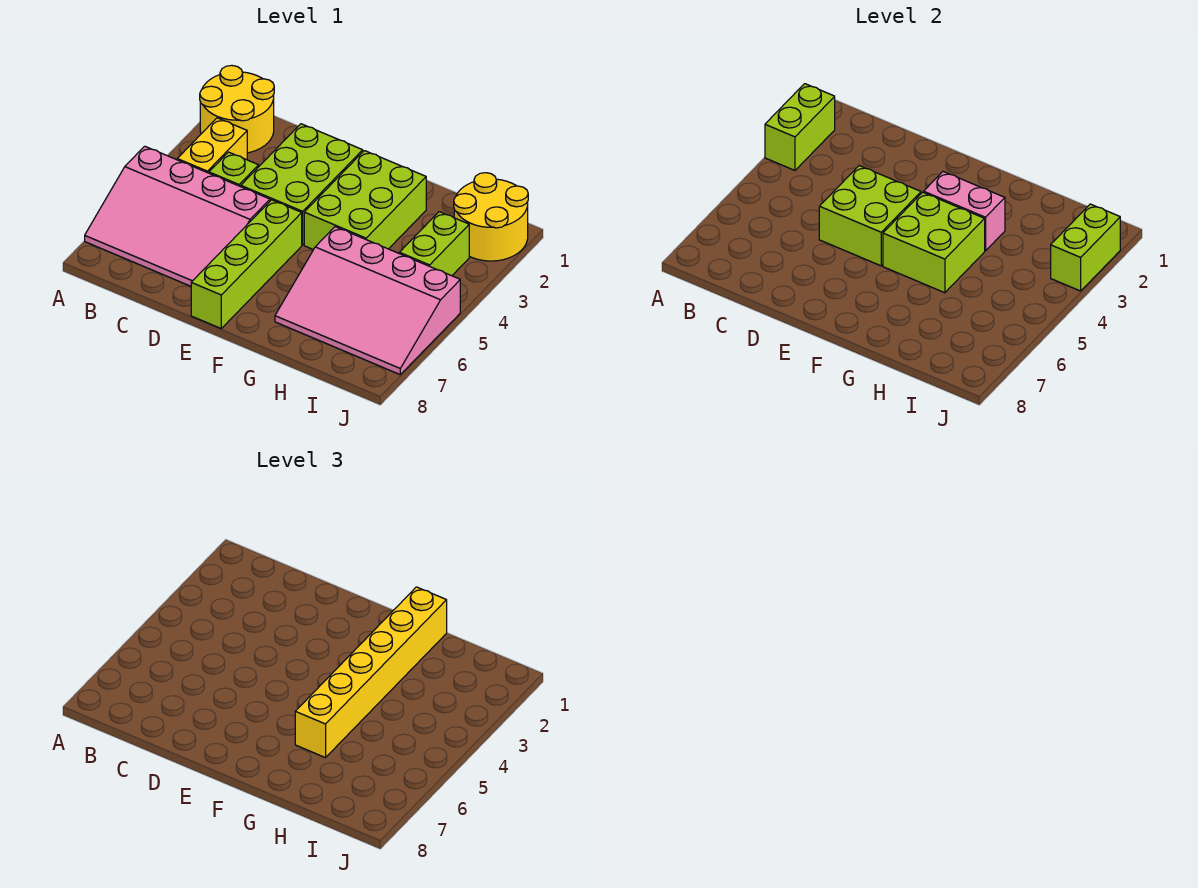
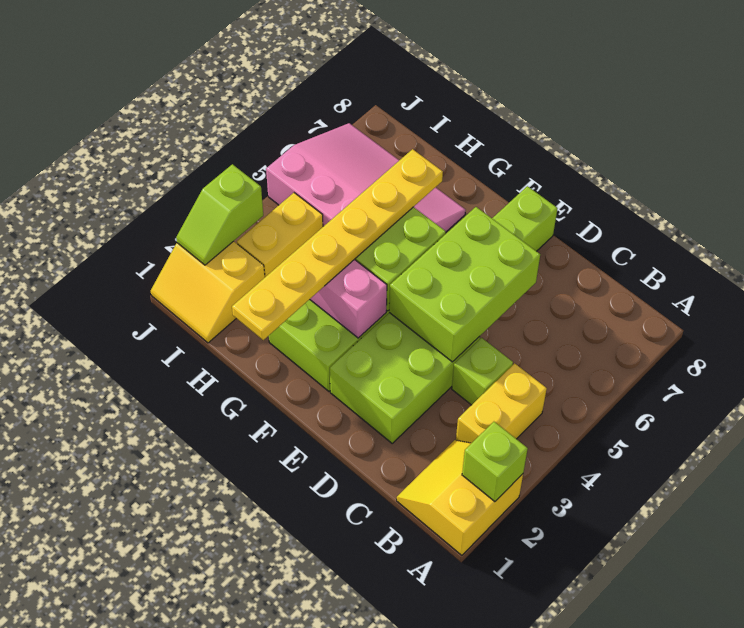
yellow 2x2 round brick [200,65,274,153] -> yellow 2x2 slope [397,440,523,555]
lime 1x2 brick [765,84,835,170] -> lime 1x1 brick [462,422,528,502]
pink 3x4 slope [85,146,270,286] -> none
lime 2x2 brick [819,166,921,266] -> lime 2x3 brick [389,207,540,362]
yellow 1x6 brick [295,587,447,758] -> yellow 1x6 plate [232,149,443,340]
yellow 2x2 round brick [454,173,528,261] -> yellow 2x2 slope [151,241,265,343]
lime 1x2 brick [399,212,469,276] -> yellow 1x2 brick [237,193,323,277]
lime 1x2 brick [1051,204,1120,291] -> lime 1x2 slope [176,164,263,265]

